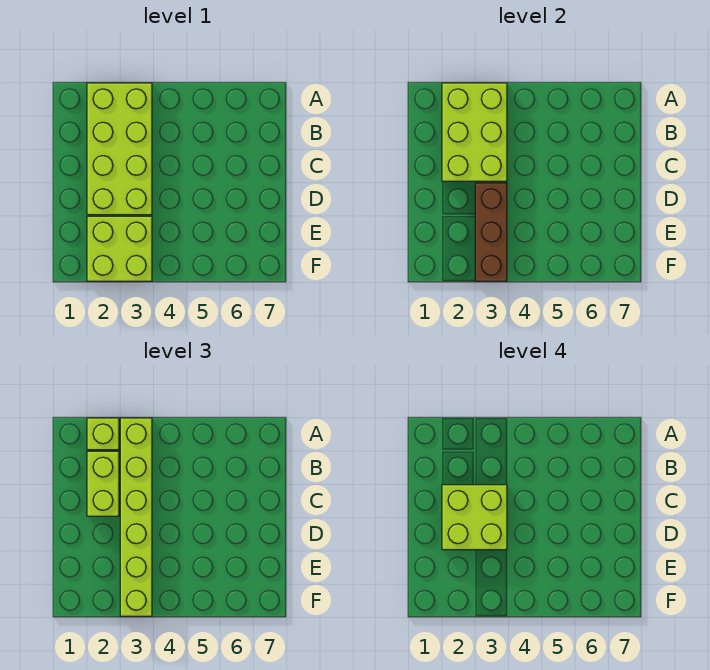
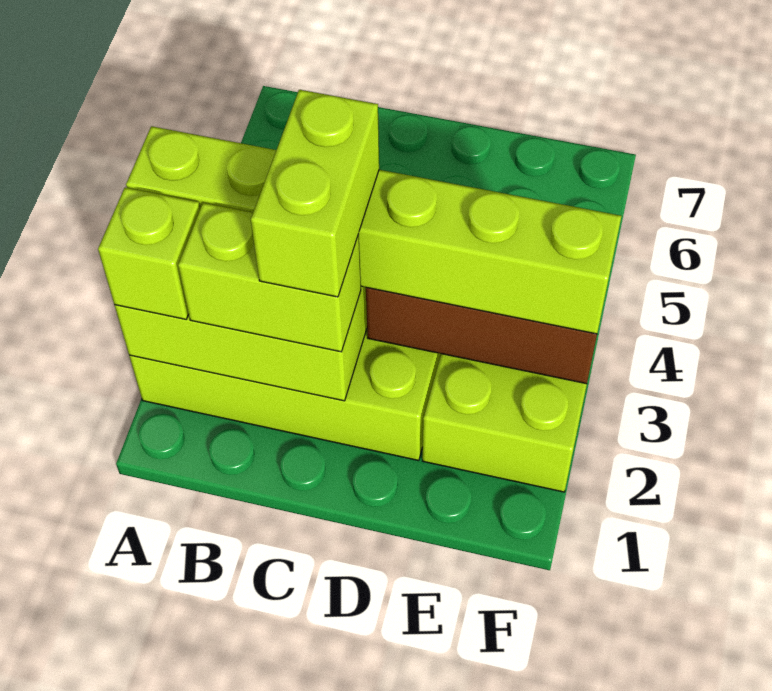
lime 2x2 brick [442,485,507,550] -> lime 1x2 brick [251,90,379,297]

